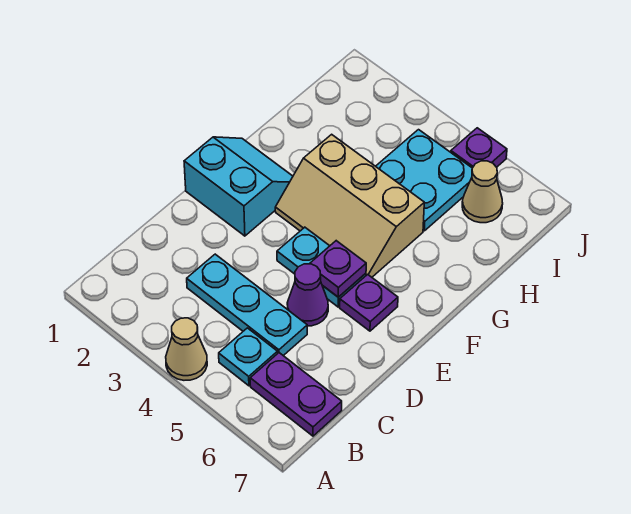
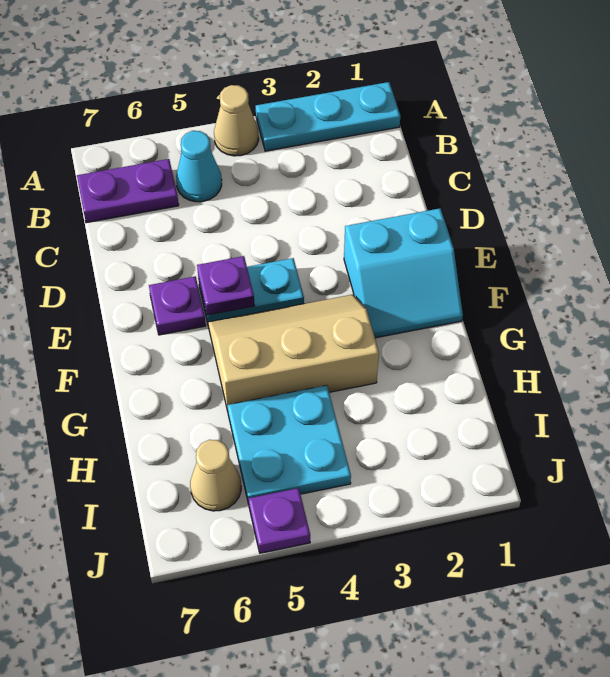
cyan 1x1 plate [219,328,278,386] -> cyan 1x1 cone [176,131,222,202]
cyan 1x3 plate [187,254,307,356] -> cyan 1x3 plate moved to [256,82,400,151]
purple 1x1 cone [287,264,328,326] -> none

